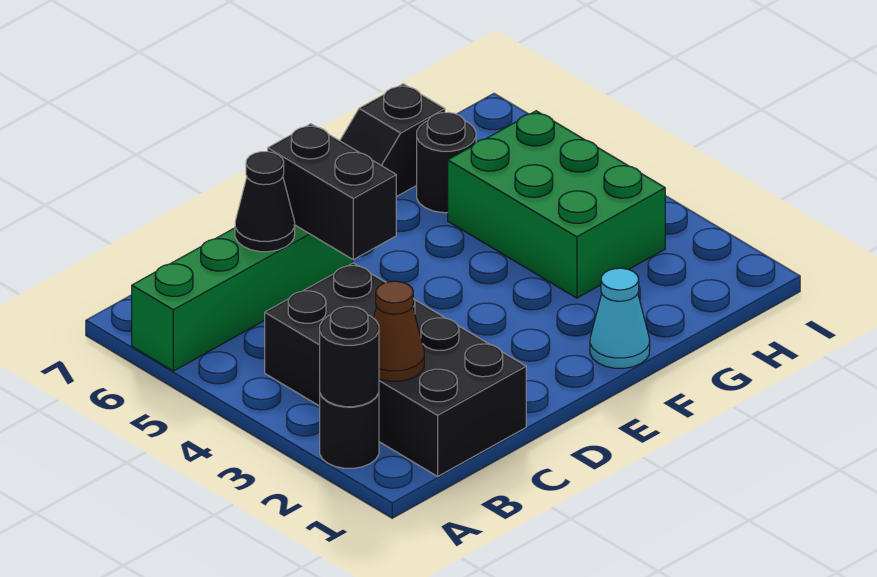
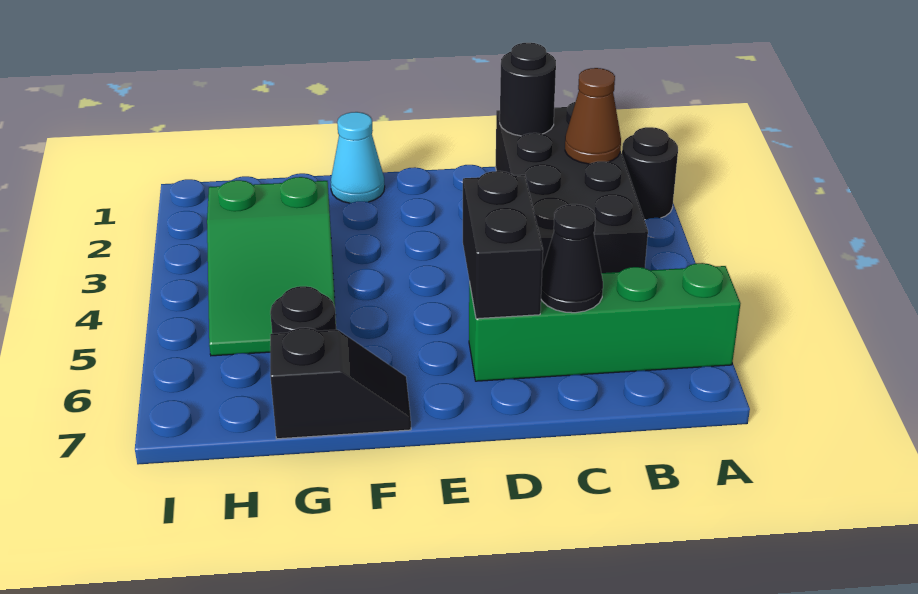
black 1x1 round brick [320,307,379,407] -> black 1x1 round brick moved to [500,43,556,136]
green 2x3 brick [448,111,665,298] -> green 2x3 slope [207,177,336,356]

